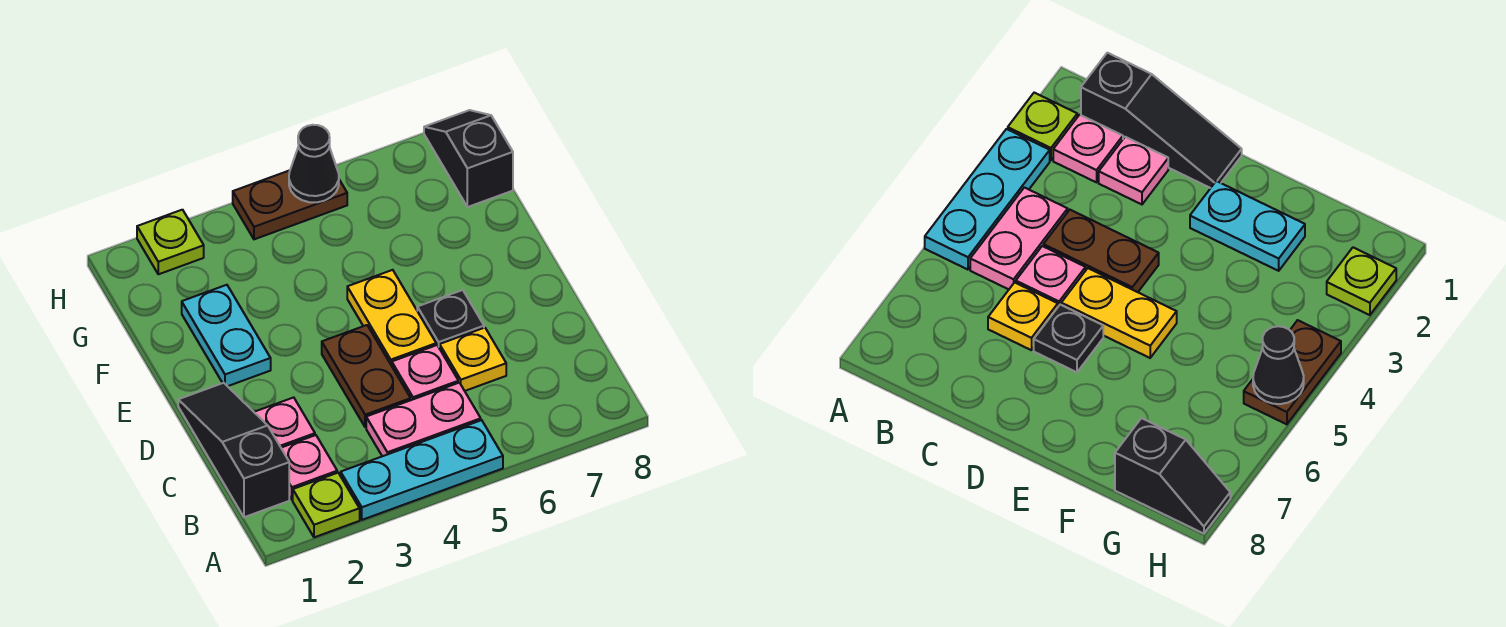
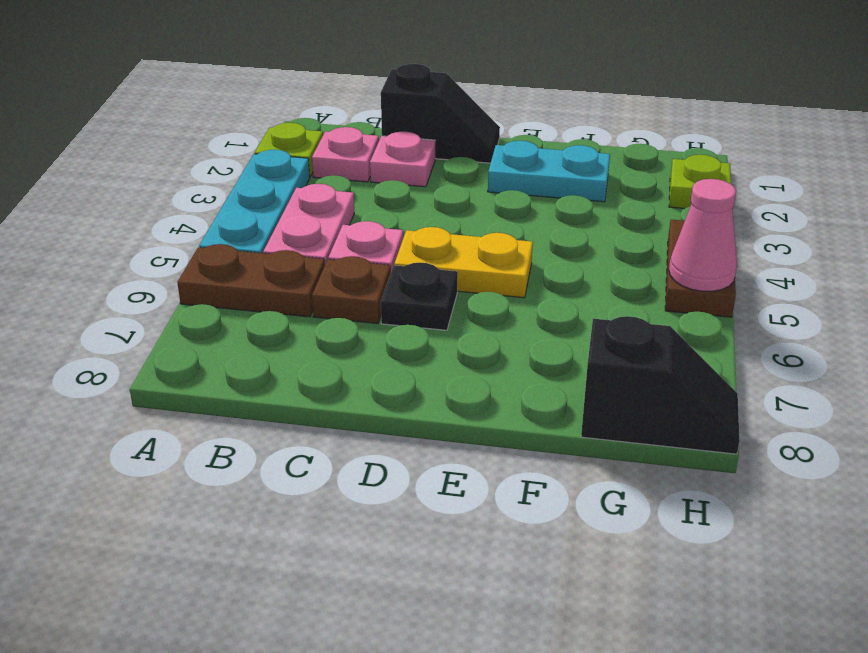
black 1x3 slope [178,383,289,517] -> black 1x2 slope [381,64,500,163]
brown 1x2 plate [322,325,411,427] -> brown 1x2 plate moved to [177,244,325,317]
yellow 1x1 plate [440,328,506,391] -> brown 1x1 plate [312,256,391,324]
black 1x1 cone [289,125,339,202] -> pink 1x1 cone [669,179,737,291]

